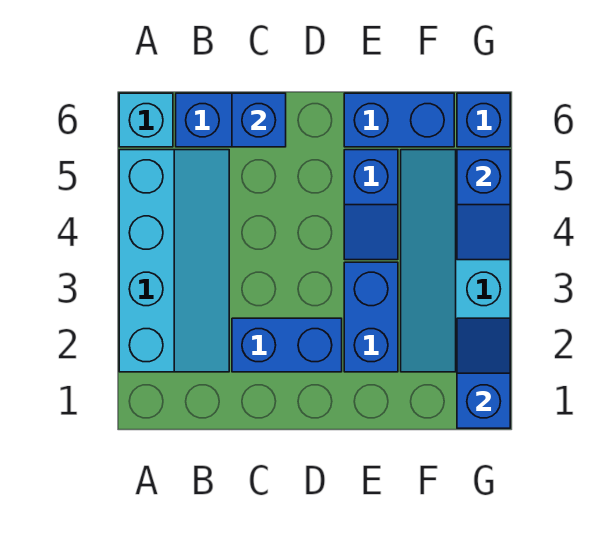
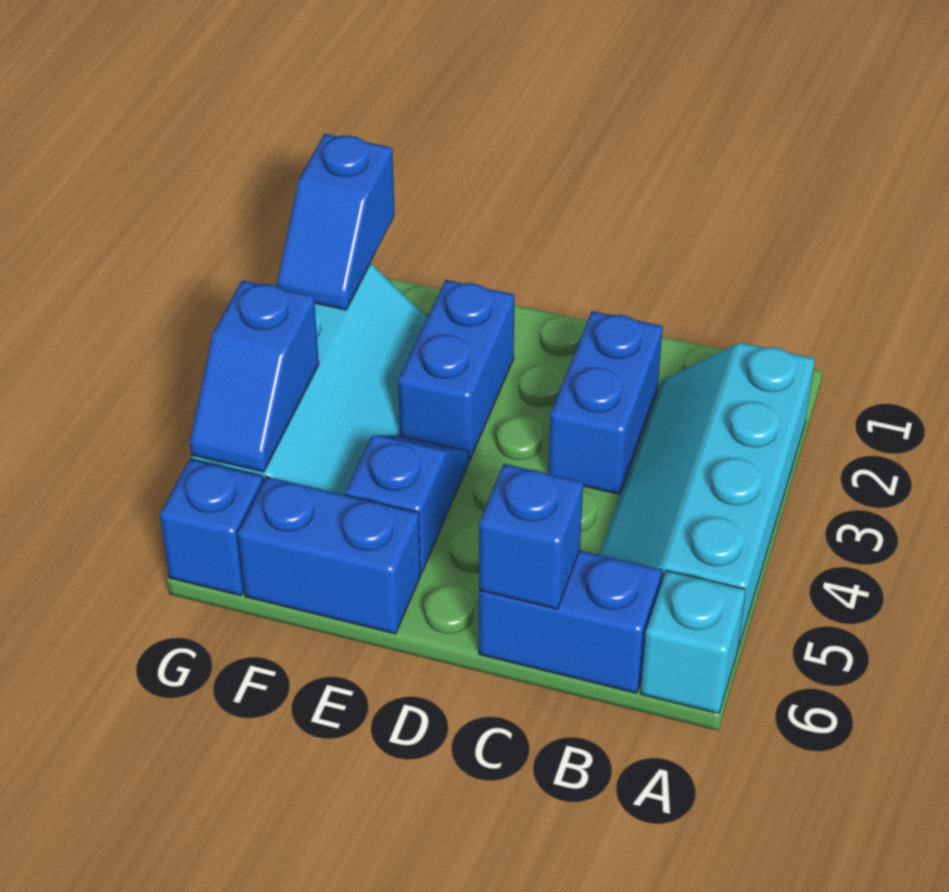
blue 1x2 brick [232,318,342,372] -> blue 1x2 brick turned to [548,311,663,494]
blue 1x2 slope [457,150,510,260] -> blue 1x2 slope turned to [190,280,319,472]

